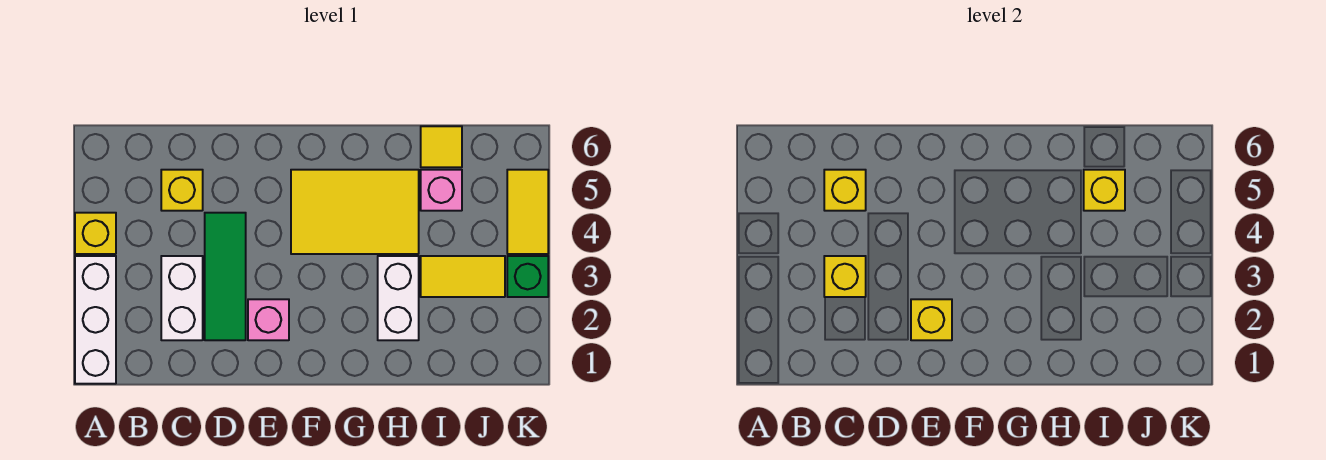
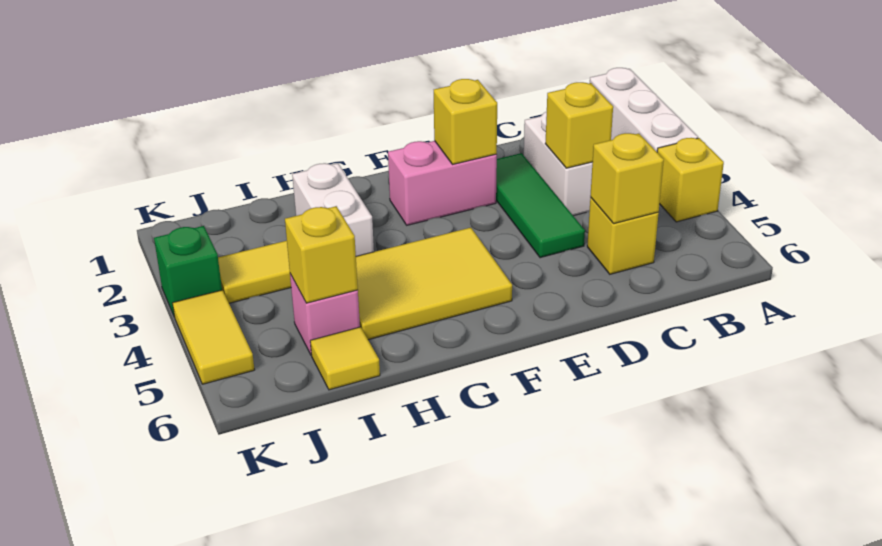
pink 1x1 brick [248,299,289,340] -> pink 1x2 brick [388,141,497,225]

